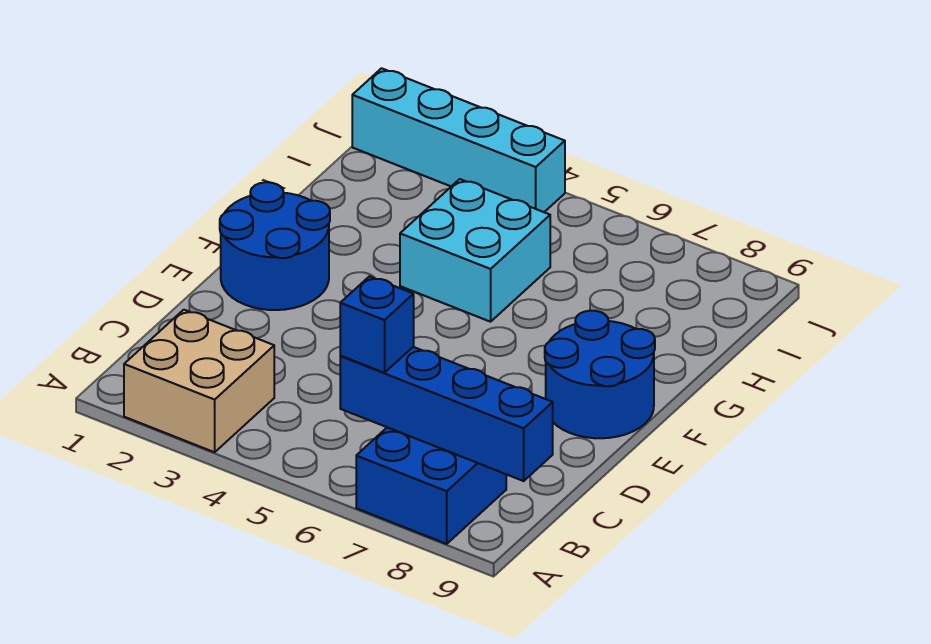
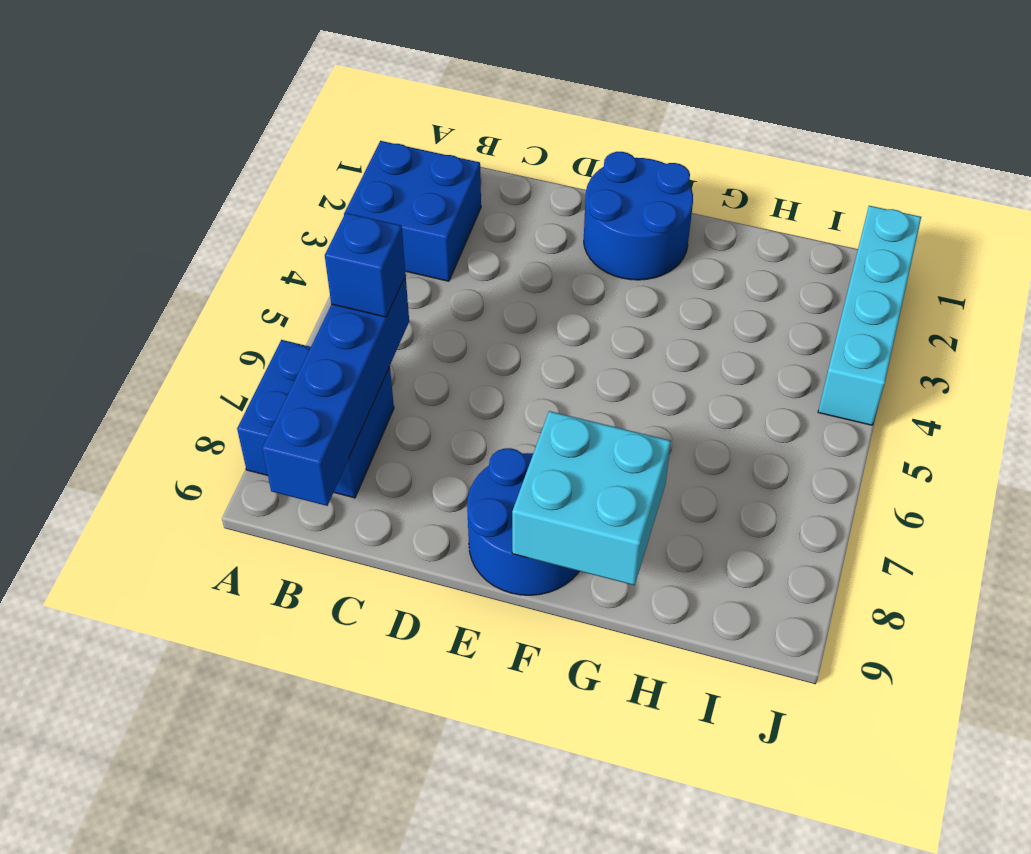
tan 2x2 brick [124,310,274,452] -> blue 2x2 brick [344,141,481,281]
cyan 2x2 brick [400,179,550,322] -> cyan 2x2 brick moved to [512,411,671,585]

